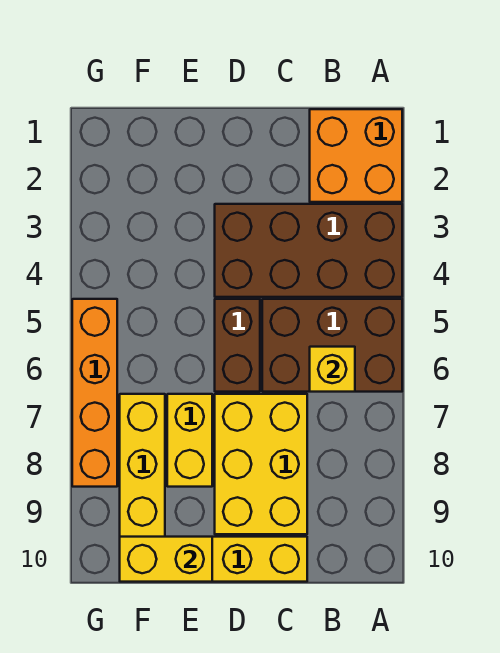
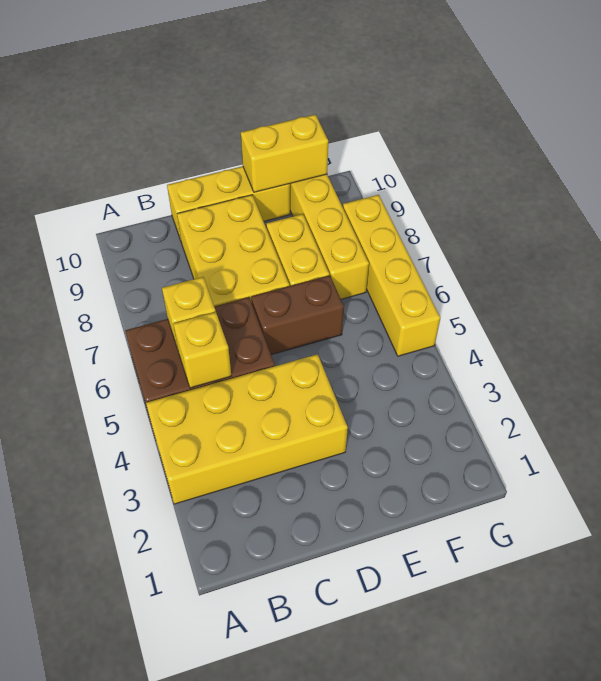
orange 2x2 brick [310,109,402,202] -> none
brown 2x4 brick [215,204,402,297] -> yellow 2x4 brick [146,354,348,504]
none -> yellow 1x1 brick [173,312,231,388]
brown 1x2 brick [215,299,260,392] -> brown 1x2 brick turned to [251,275,344,355]
orange 1x4 brick [72,299,117,487] -> yellow 1x4 brick [343,195,440,356]

